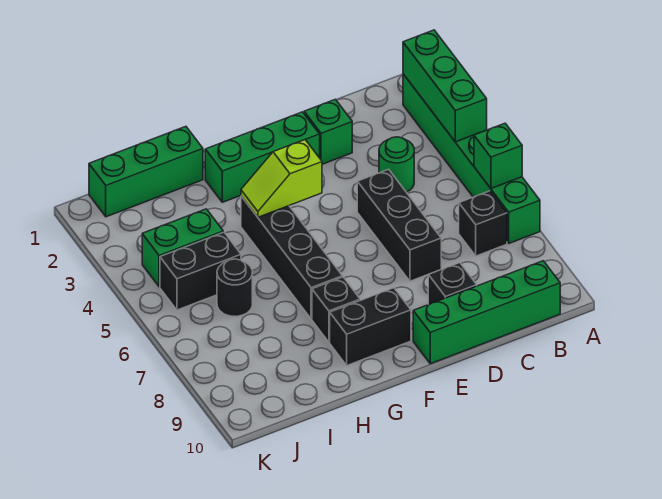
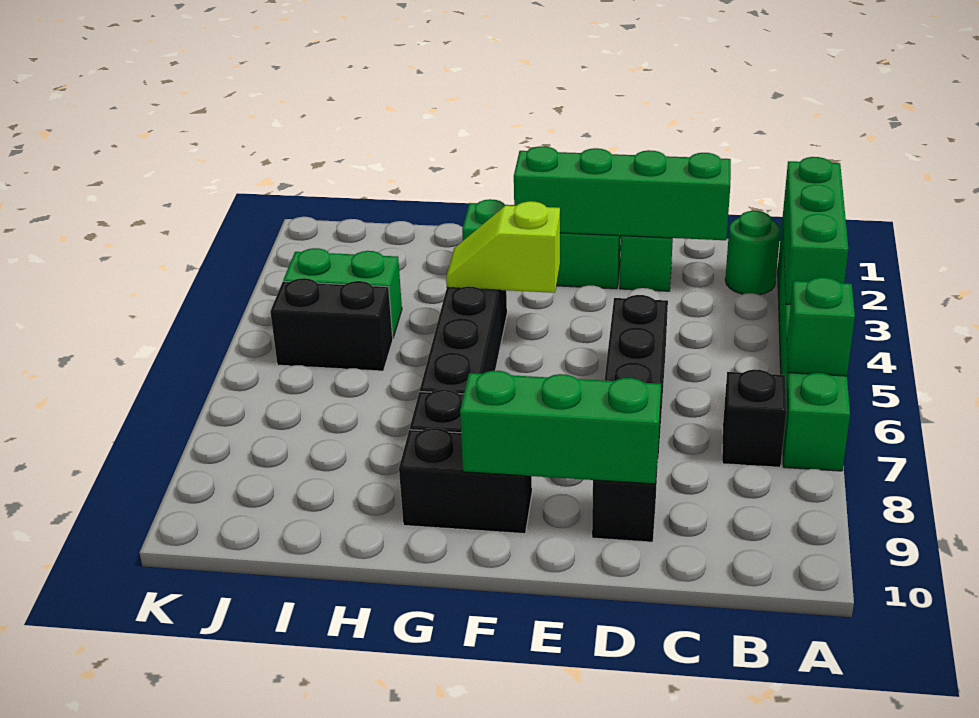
green 1x4 brick [413,261,560,364] -> green 1x4 brick moved to [514,146,731,240]
green 1x1 round brick [379,137,414,192] -> green 1x1 round brick moved to [725,211,780,295]
green 1x3 brick [89,127,203,217] -> green 1x3 brick moved to [460,371,661,484]
black 1x1 round brick [217,259,252,316] -> none

